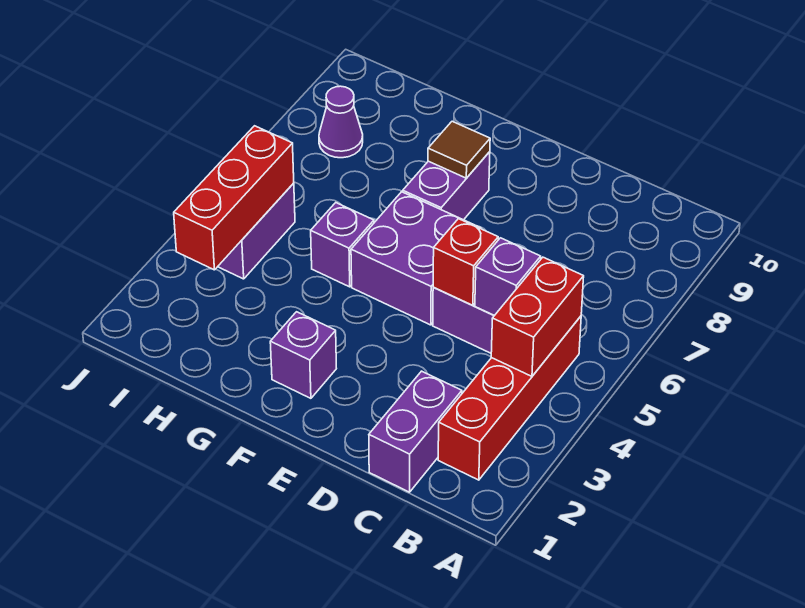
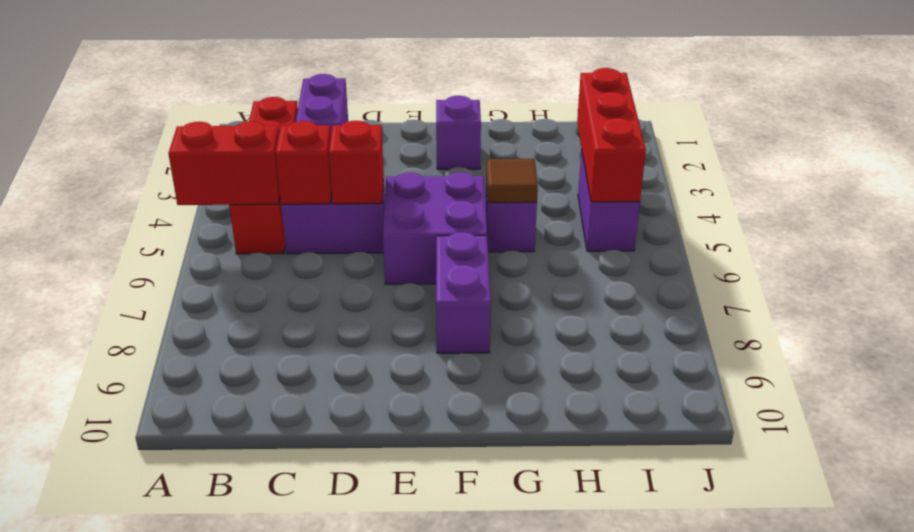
red 1x2 brick [491,257,584,376] -> red 1x2 brick turned to [168,121,280,205]
purple 1x1 brick [475,238,541,316] -> red 1x1 brick [275,121,332,204]
brown 1x1 tile [428,121,490,178] -> brown 1x1 tile moved to [486,159,538,203]
purple 1x1 cone [319,86,363,158] -> none

